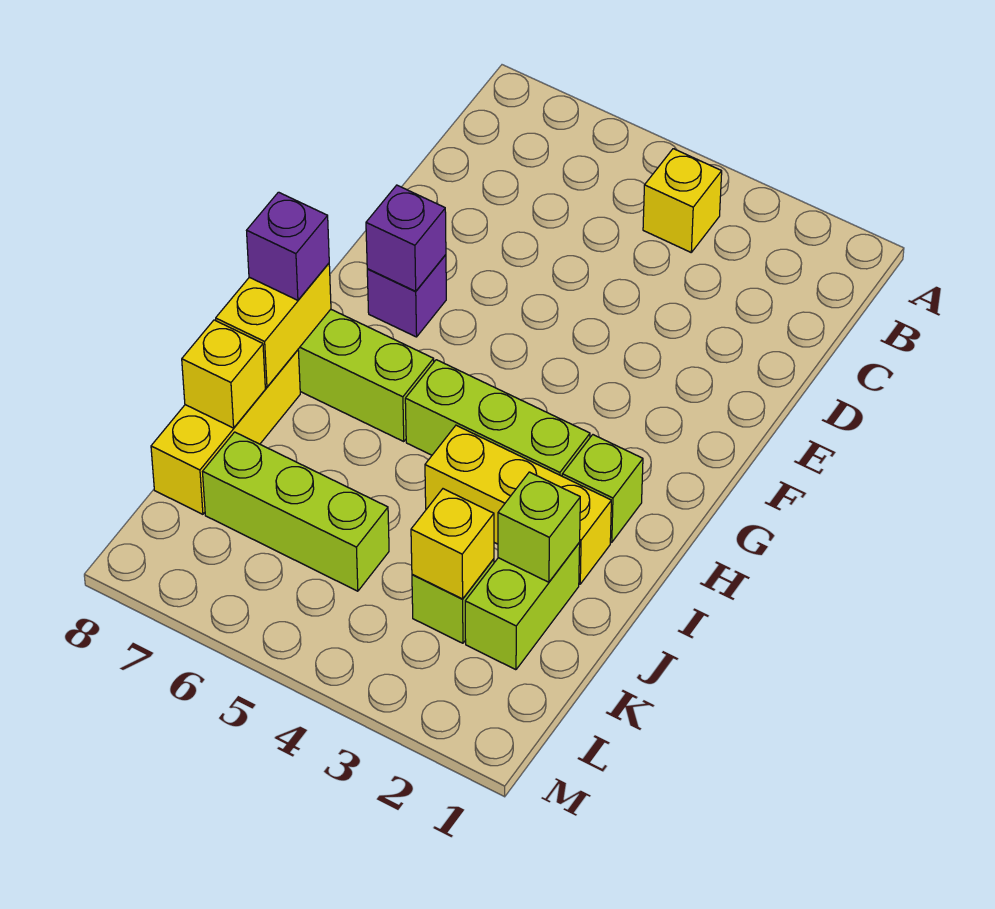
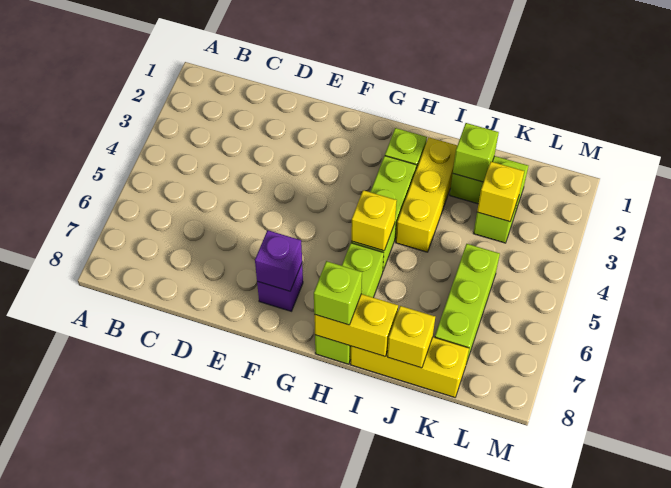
yellow 1x1 brick [643,149,722,252] -> yellow 1x1 brick moved to [351,190,397,251]
purple 1x1 brick [247,192,329,300] -> lime 1x1 brick [314,261,362,325]

